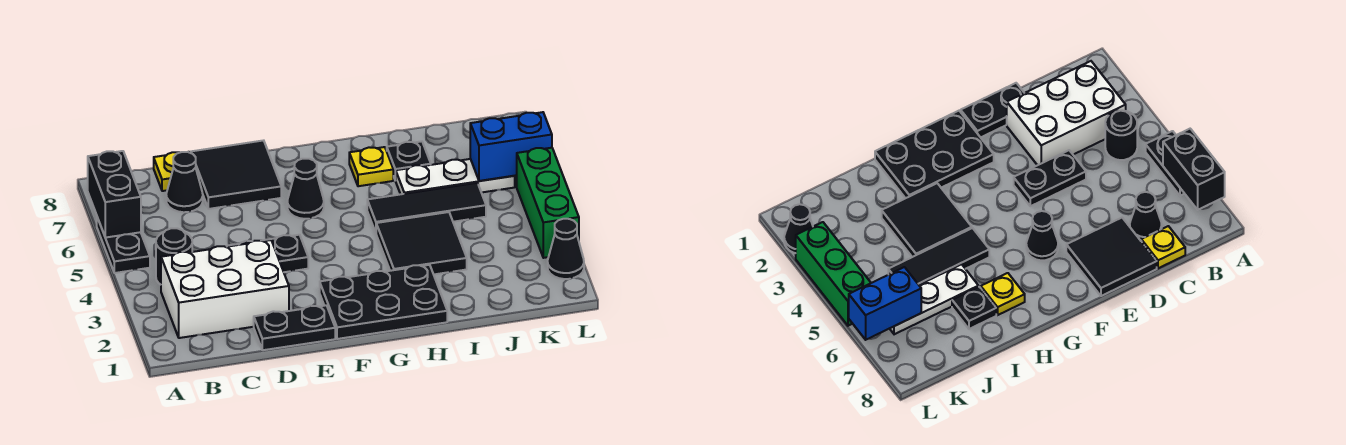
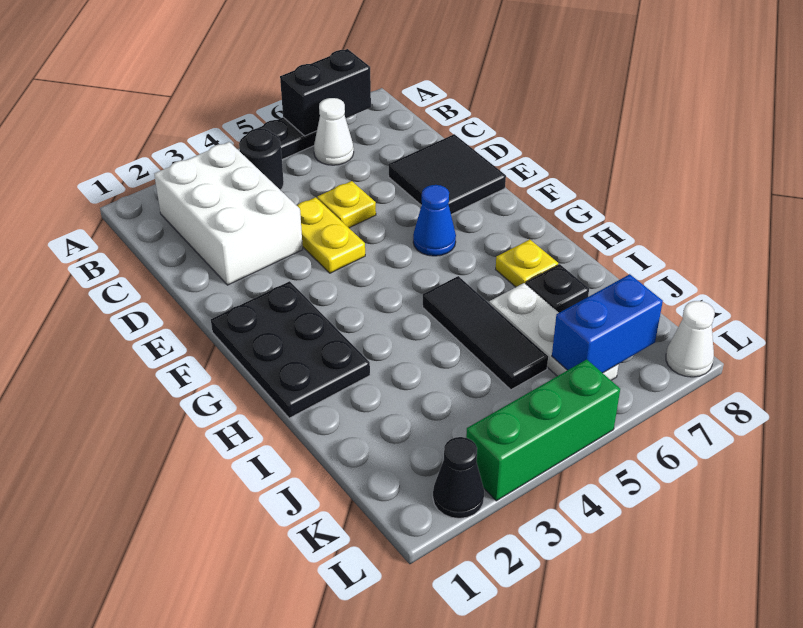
none -> white 1x1 cone [314,98,354,165]
black 1x1 cone [166,152,203,212] -> none
yellow 1x1 plate [154,152,179,191] -> yellow 1x1 plate moved to [317,181,376,228]
black 1x2 plate [254,305,335,350] -> none
black 1x2 plate [227,235,308,272] -> yellow 1x2 plate [297,197,365,273]
black 1x1 cone [287,159,324,219] -> blue 1x1 cone [413,185,456,256]
black 2x2 tile [376,212,467,274] -> none
blue 1x2 brick [470,112,552,181] -> blue 1x2 brick turned to [552,274,663,373]
none -> white 1x1 cone [666,301,715,377]

